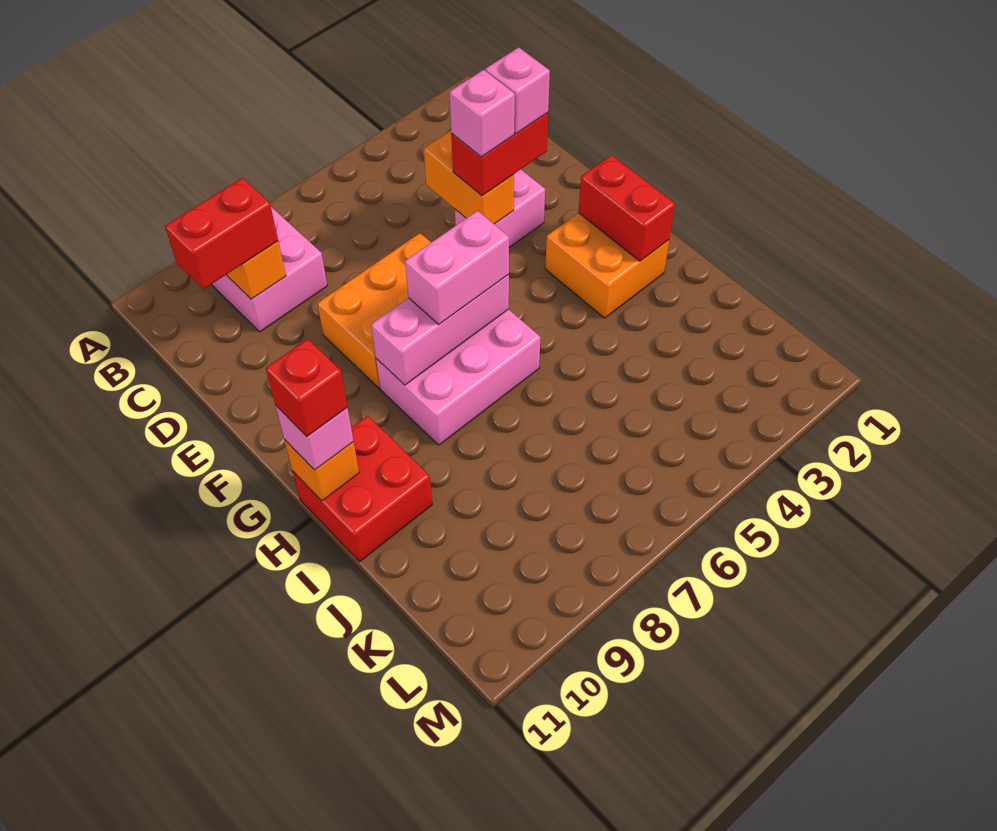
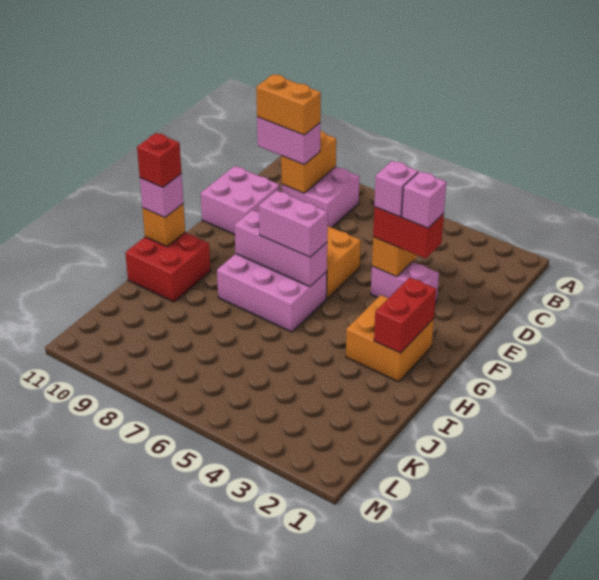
red 1x2 brick [165,178,278,289] -> pink 1x2 brick [257,117,320,165]
none -> orange 1x2 brick [256,74,321,135]
none -> pink 2x2 brick [201,166,280,235]

